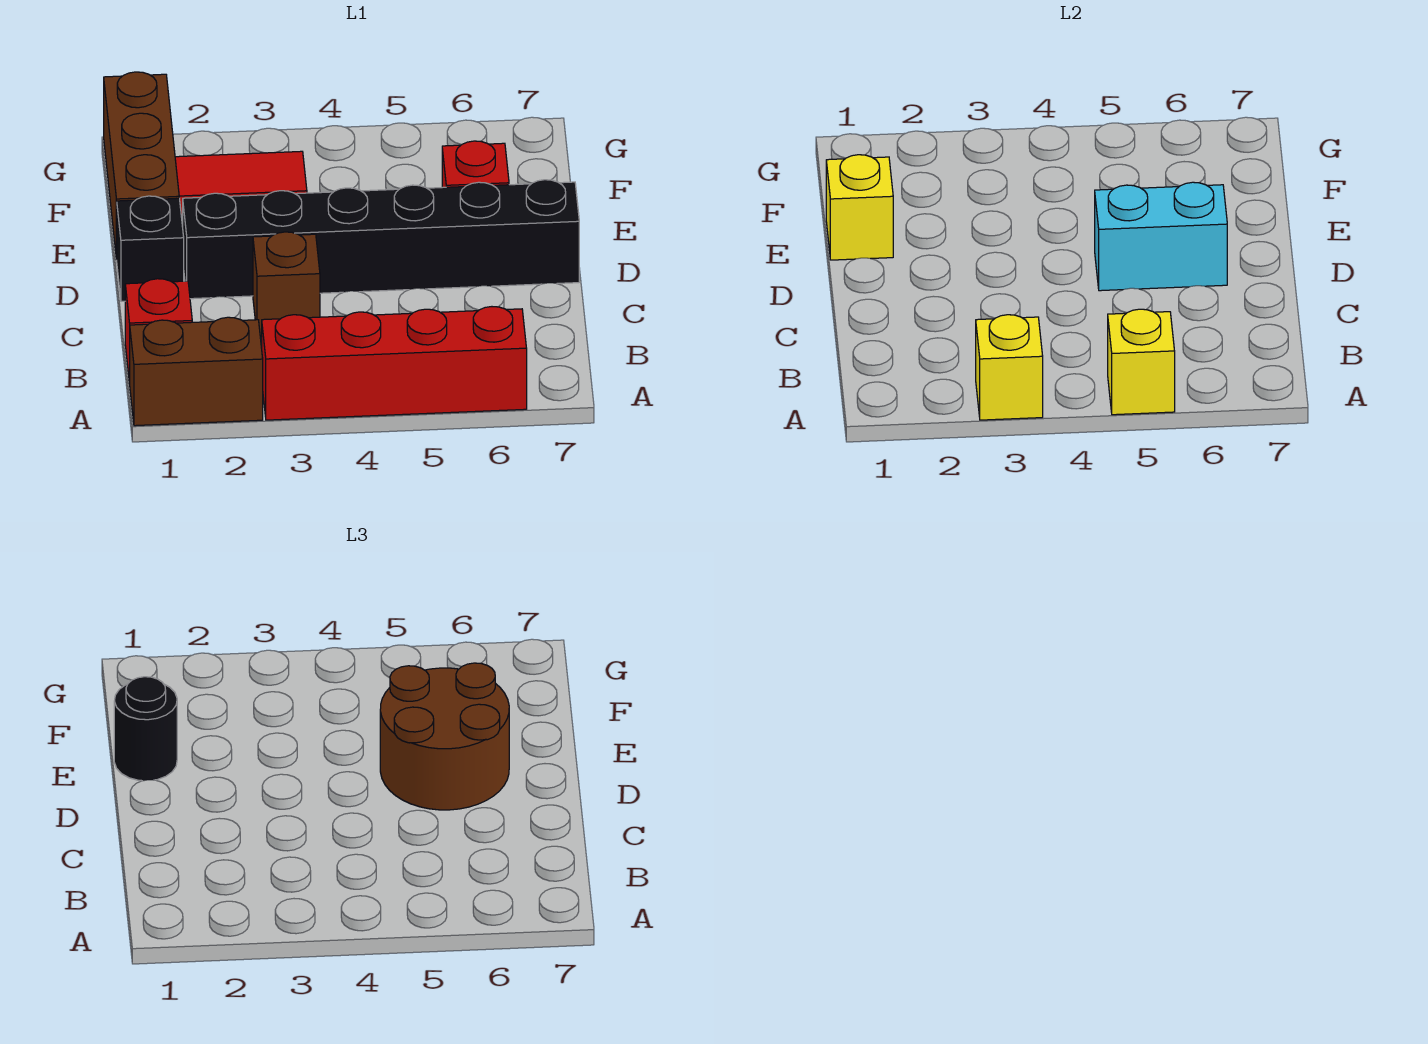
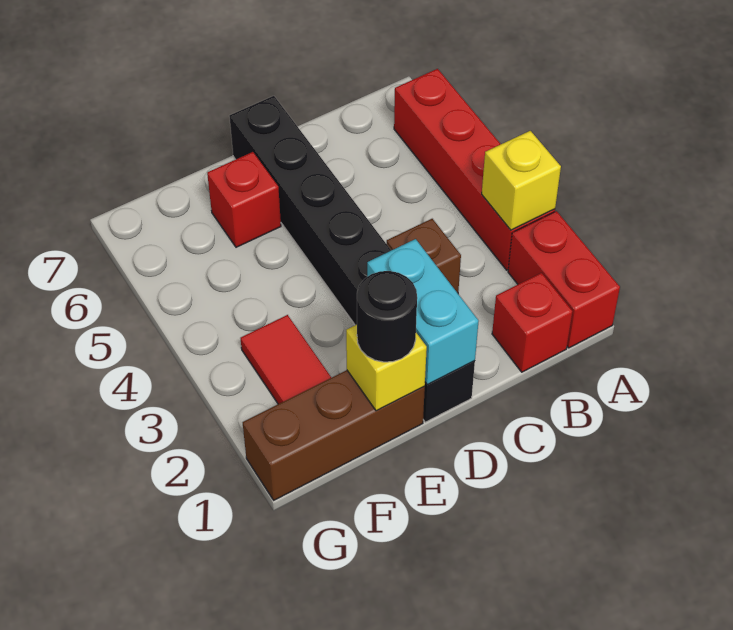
brown 1x2 brick [130,317,263,426] -> red 1x2 brick [508,211,620,348]
yellow 1x1 brick [1108,309,1175,415] -> none
cyan 1x2 brick [1095,182,1227,291] -> cyan 1x2 brick moved to [367,239,479,385]
brown 2x2 round brick [380,663,509,810] -> none

